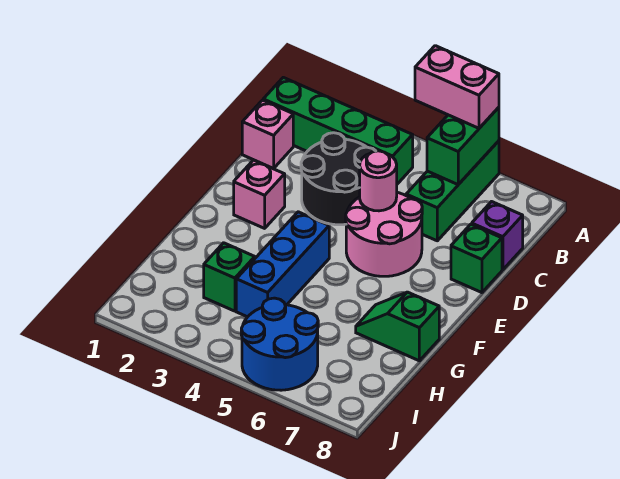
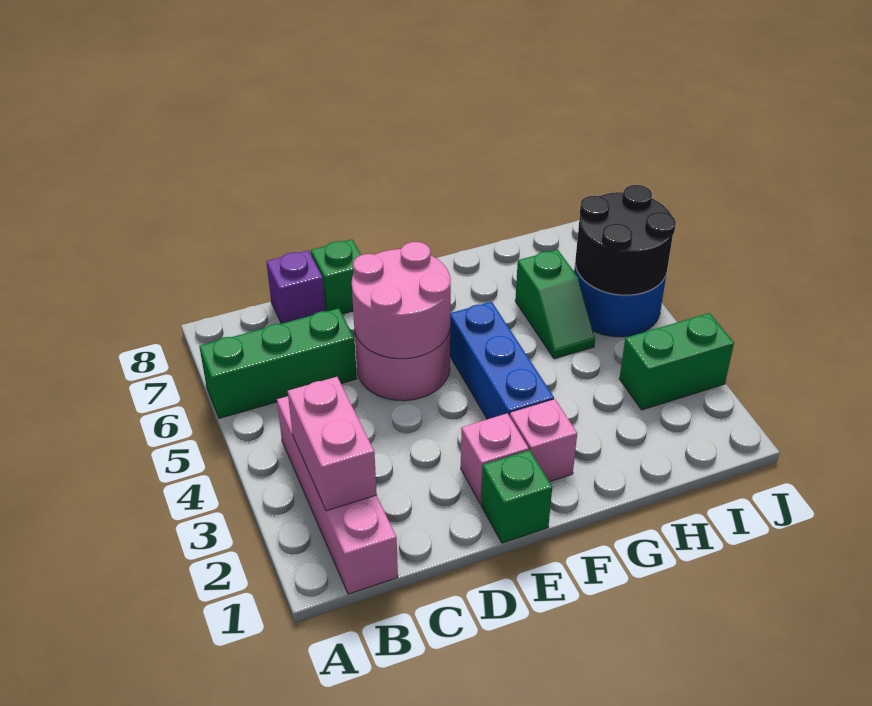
pink 1x2 brick [415,46,499,128] -> pink 1x2 brick moved to [288,377,377,511]
green 1x2 brick [427,107,499,184] -> green 1x2 brick moved to [620,313,734,410]
green 1x4 brick [263,77,413,184] -> pink 1x4 brick [277,396,398,594]
pink 1x1 brick [242,100,293,168] -> pink 1x1 brick moved to [510,399,577,482]
black 2x2 round brick [301,133,375,225] -> black 2x2 round brick moved to [575,185,676,295]
pink 1x1 round brick [360,151,397,211] -> pink 2x2 round brick [352,242,451,359]
blue 1x3 brick [236,212,329,317] -> blue 1x3 brick turned to [450,302,554,419]
green 1x2 slope [356,292,439,361] -> green 1x2 slope moved to [515,250,595,359]
green 1x1 brick [204,243,255,311] -> green 1x1 brick moved to [481,450,552,543]

